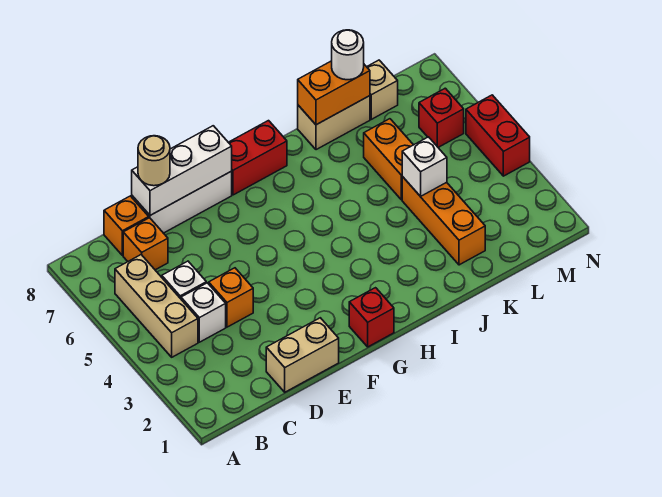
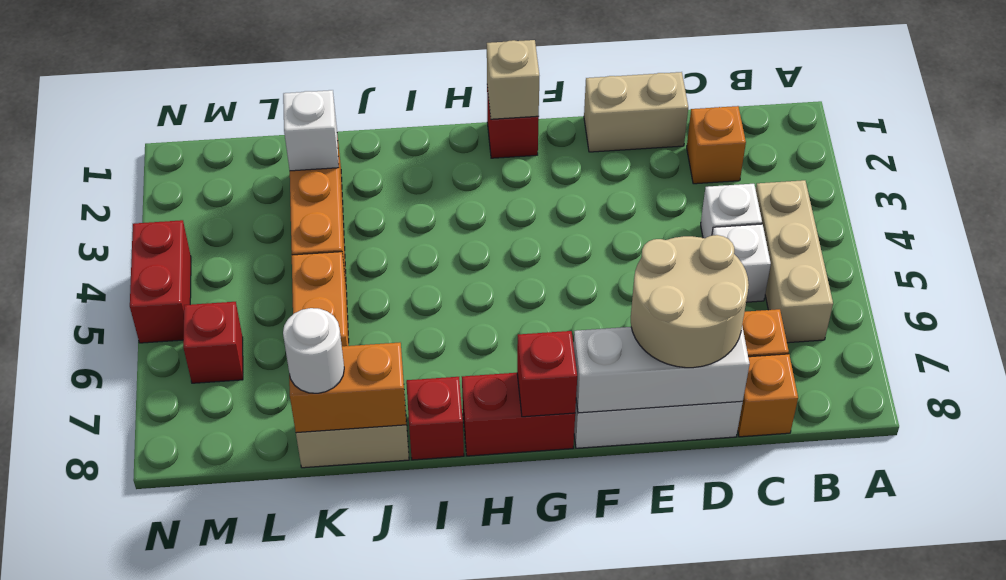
orange 1x1 brick [209,268,253,327] -> orange 1x1 brick moved to [687,106,746,184]
tan 1x1 round brick [138,136,170,186] -> tan 2x2 round brick [631,235,749,368]
none -> red 1x1 brick [517,331,577,417]
none -> red 1x1 brick [406,377,464,460]
white 1x1 brick [402,137,447,197] -> white 1x1 brick moved to [283,90,339,171]
tan 1x1 brick [367,60,398,119] -> tan 1x1 brick moved to [487,40,539,119]

